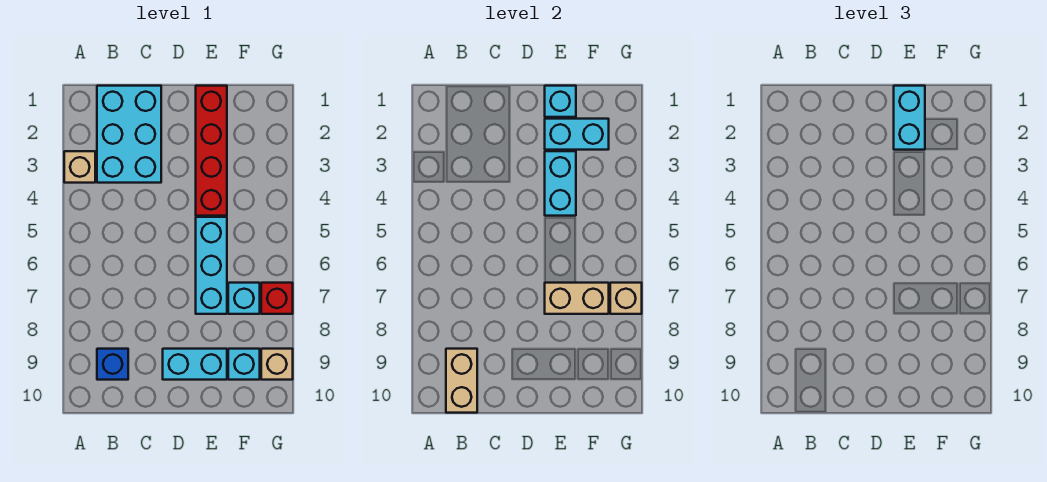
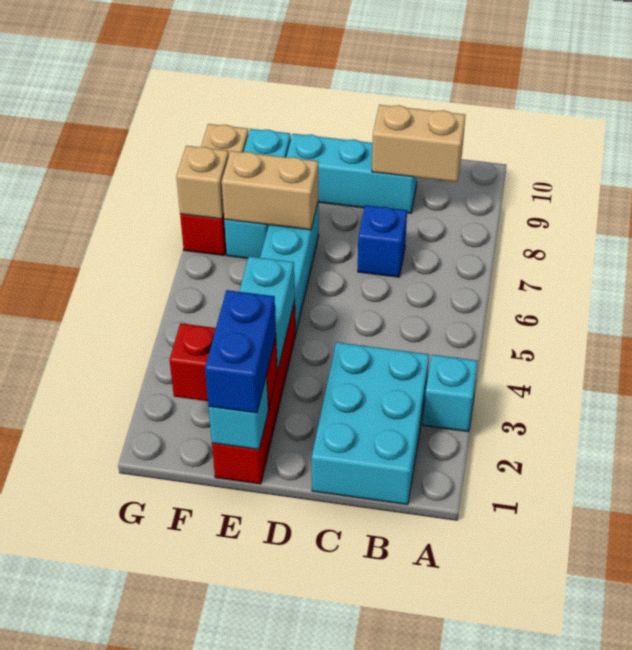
tan 1x1 brick [64,151,95,183] -> cyan 1x1 brick [423,355,477,432]
blue 1x1 brick [97,349,128,380] -> blue 1x1 brick moved to [358,205,407,277]
tan 1x2 brick [446,349,477,413] -> tan 1x2 brick turned to [372,105,465,182]
cyan 1x2 brick [163,349,227,380] -> cyan 1x3 brick [287,134,417,213]
cyan 1x2 brick [894,86,925,150] -> blue 1x2 brick [205,290,276,413]
cyan 1x2 brick [545,119,609,150] -> red 1x2 brick [170,323,278,409]

